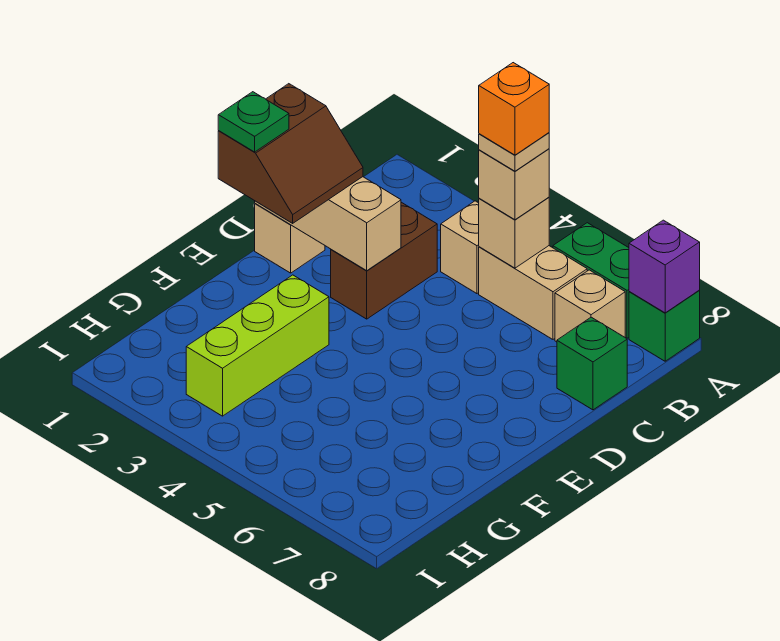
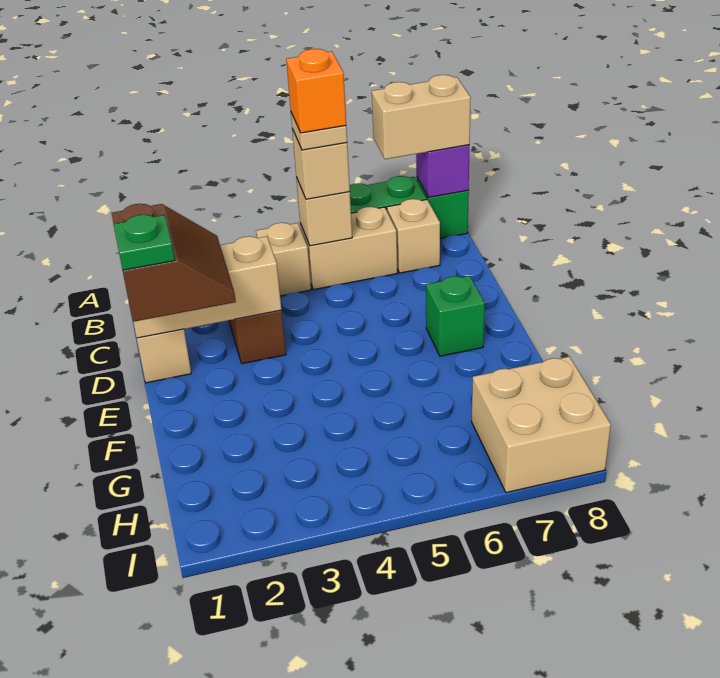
none -> tan 1x2 brick [372,75,471,159]
green 1x1 brick [557,317,627,410] -> green 1x1 brick moved to [426,276,485,356]
lime 1x3 brick [186,275,329,416] -> none
none -> tan 2x2 brick [472,357,611,493]

